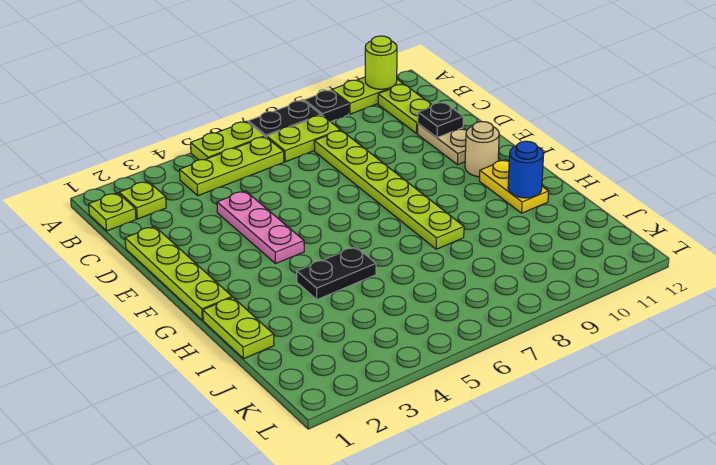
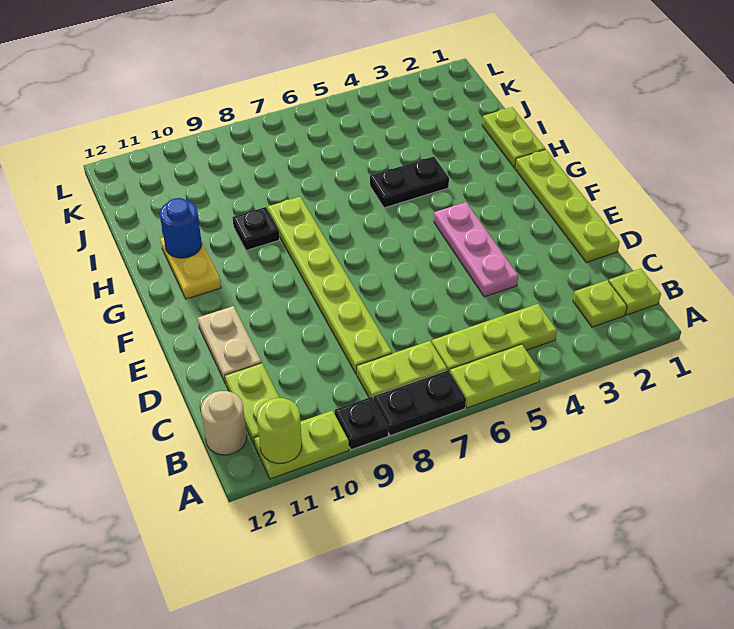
black 1x1 plate [418,102,463,138] -> black 1x1 plate moved to [232,207,279,250]
tan 1x1 round brick [465,122,499,177] -> tan 1x1 round brick moved to [201,391,247,455]

